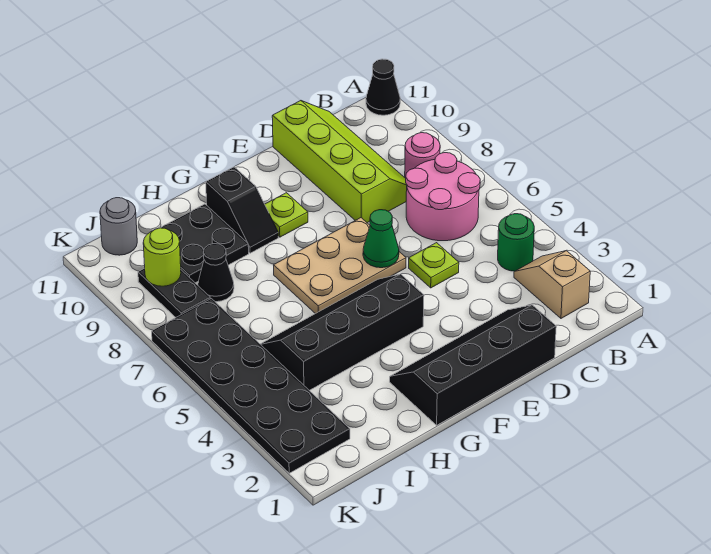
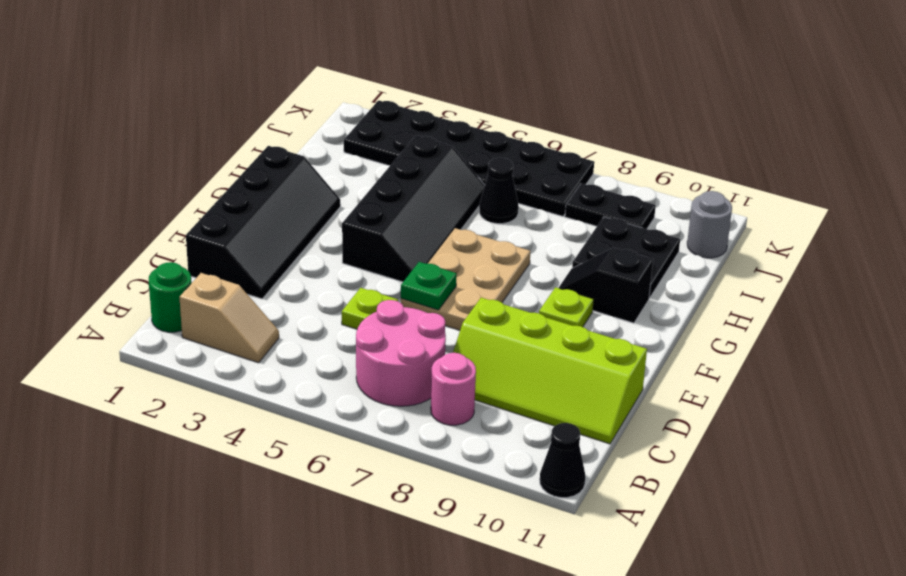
green 1x1 round brick [498,214,534,271] -> green 1x1 round brick moved to [149,262,192,332]
green 1x1 cone [363,210,399,268] -> green 1x1 plate [401,262,457,310]
black 1x1 cone [198,244,234,302] -> black 1x1 cone moved to [479,158,519,224]
lime 1x1 round brick [143,228,181,286] -> none

